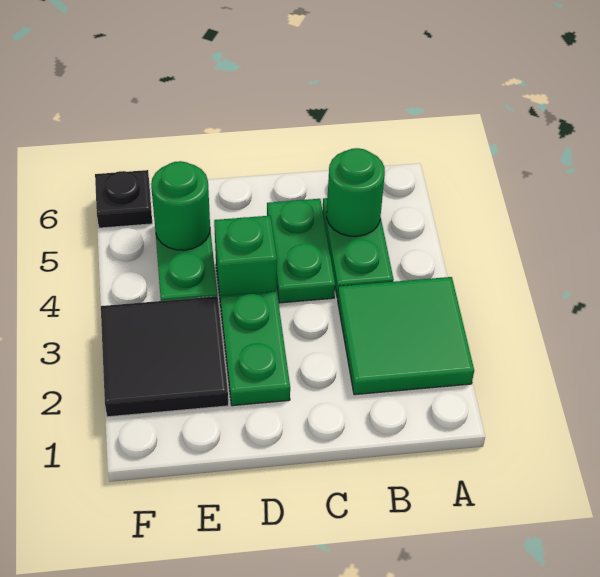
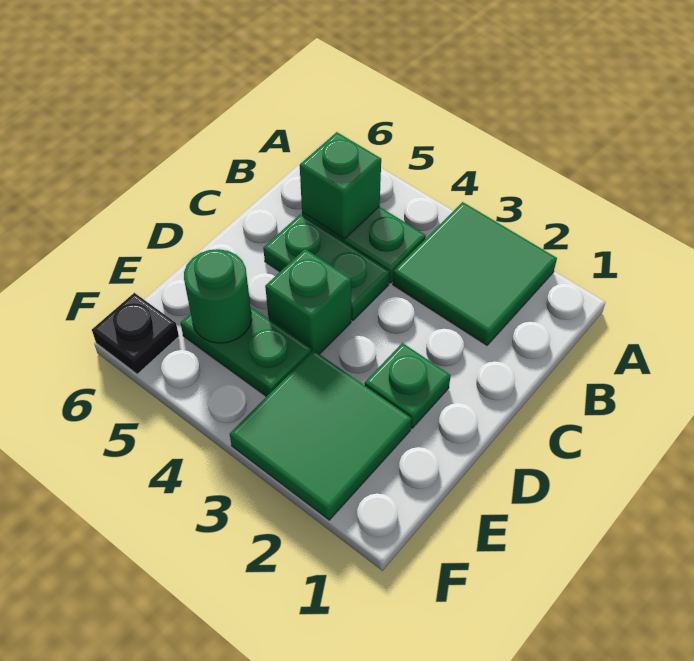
green 1x1 round brick [327,148,385,236] -> green 1x1 brick [300,132,381,239]
green 1x2 plate [220,291,290,406] -> green 1x1 plate [365,343,451,428]
black 2x2 tile [101,296,228,417] -> green 2x2 tile [230,350,412,520]

